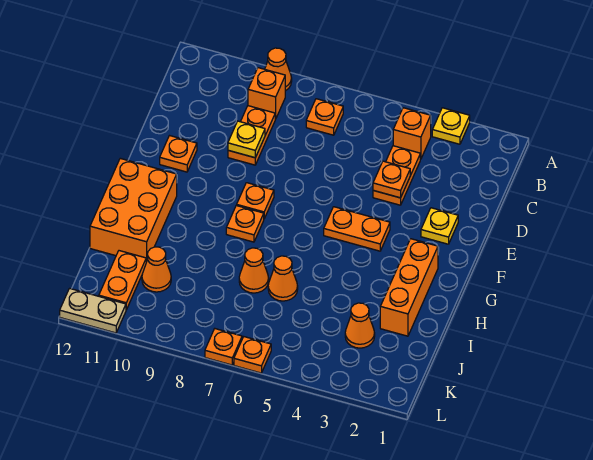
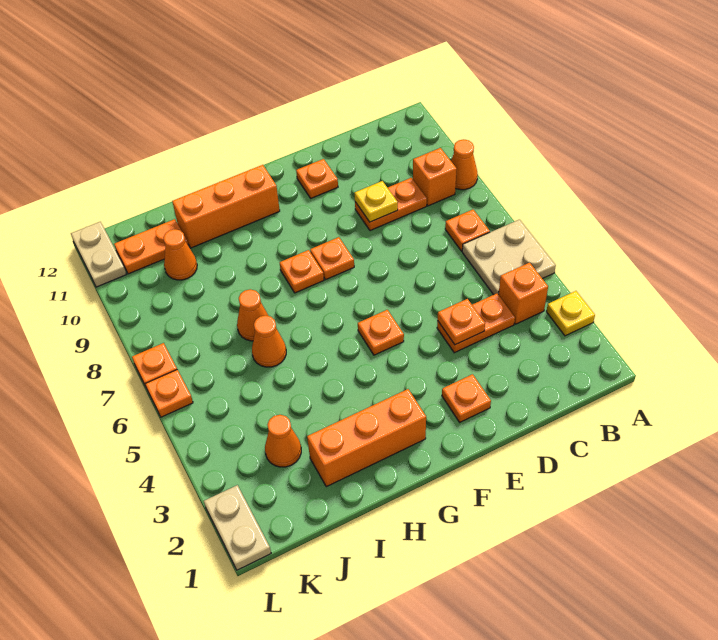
none -> tan 2x2 plate [462,220,556,295]
yellow 1x1 plate [421,208,458,244] -> orange 1x1 plate [442,374,491,422]
orange 1x2 plate [324,207,390,251] -> orange 1x1 plate [358,310,404,355]
orange 2x3 brick [90,158,177,262] -> orange 1x3 brick [172,165,280,248]
none -> tan 1x2 plate [204,485,271,570]

